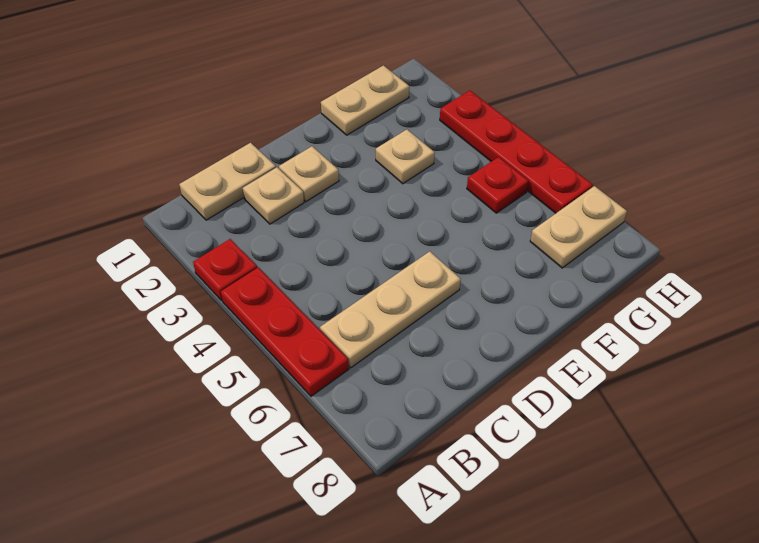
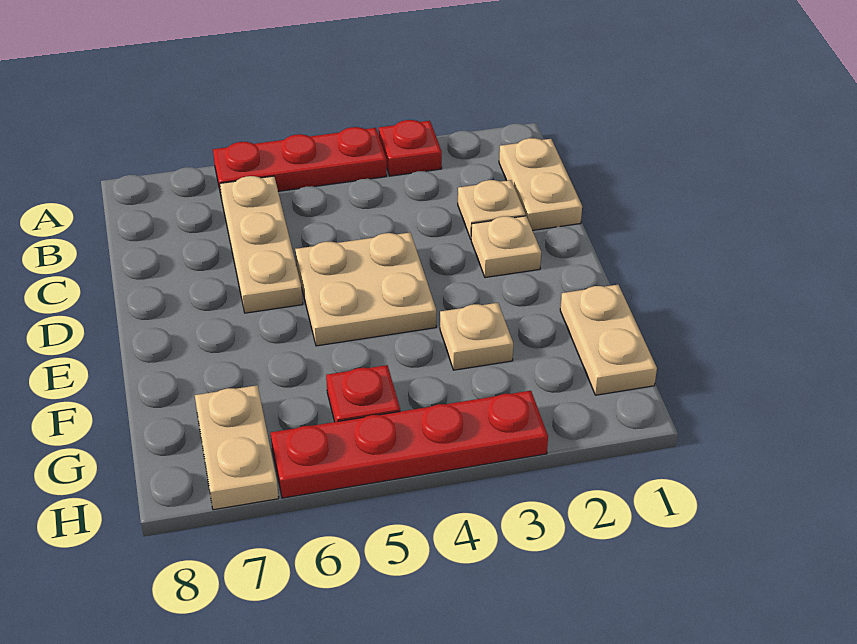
none -> tan 2x2 plate [295,233,436,346]

